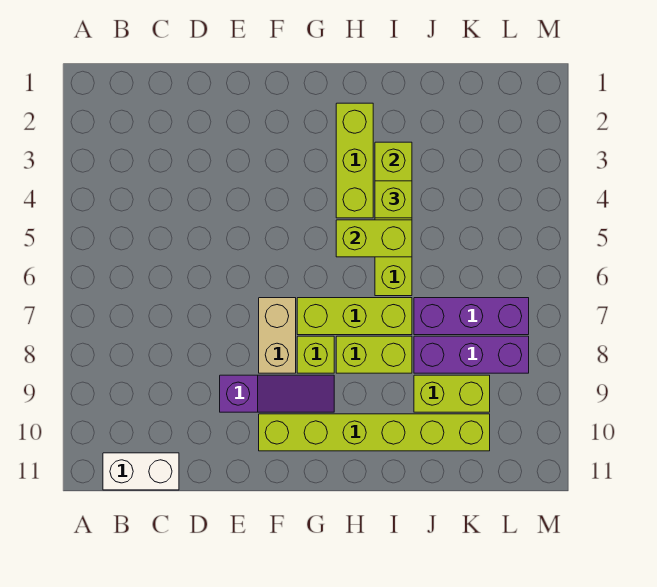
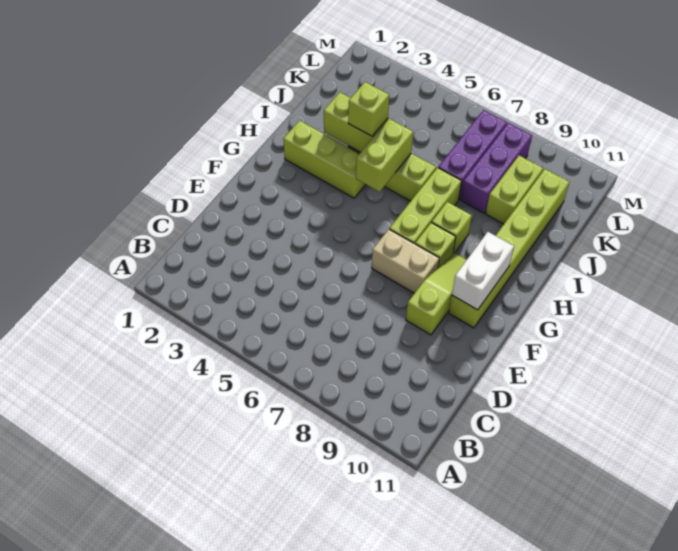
white 1x2 brick [103,453,179,490] -> white 1x2 brick moved to [452,232,514,310]
purple 1x3 slope [220,375,334,412] -> lime 1x3 slope [406,253,466,335]
lime 1x2 brick [336,336,412,373] -> lime 1x1 brick [432,202,472,254]

